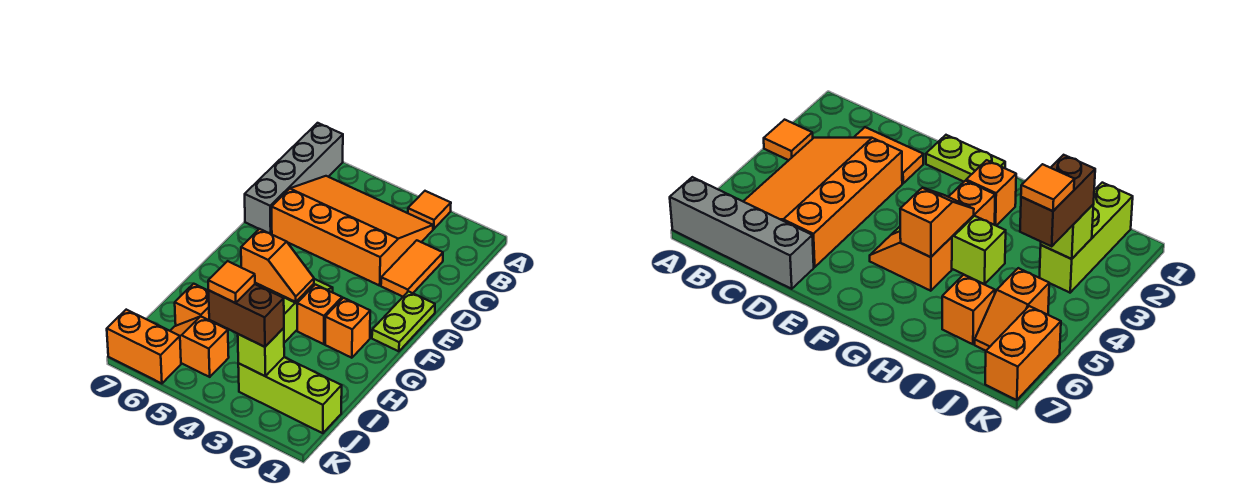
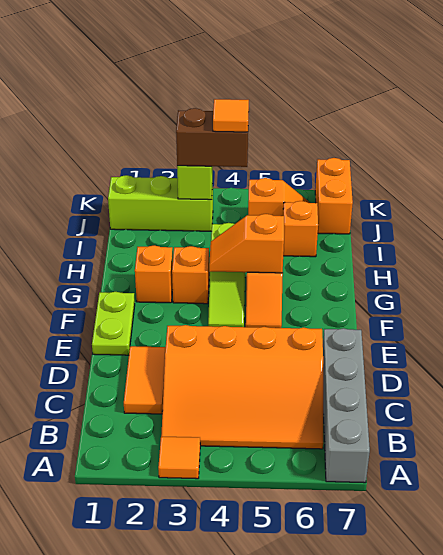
orange 1x2 brick [107,310,181,384] -> orange 1x2 brick turned to [315,158,353,234]

